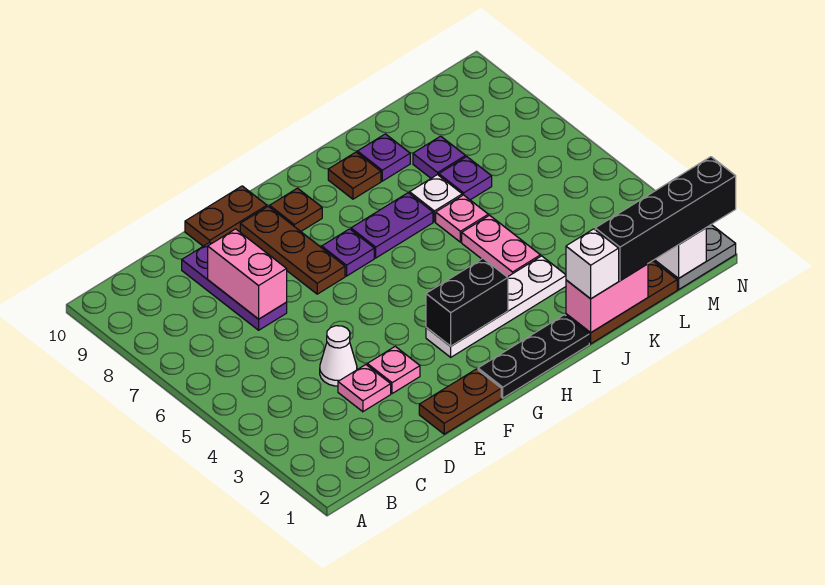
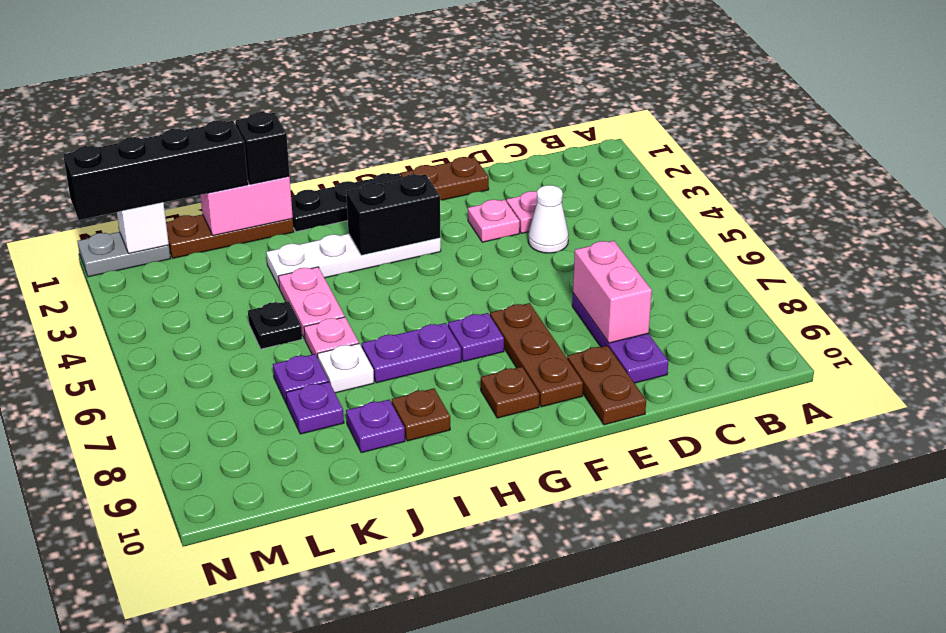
brown 1x2 plate [185,186,267,246] -> brown 1x2 plate turned to [567,346,646,425]
white 1x1 brick [566,229,619,299] -> black 1x1 brick [235,112,290,184]
none -> black 1x1 plate [248,301,302,349]

